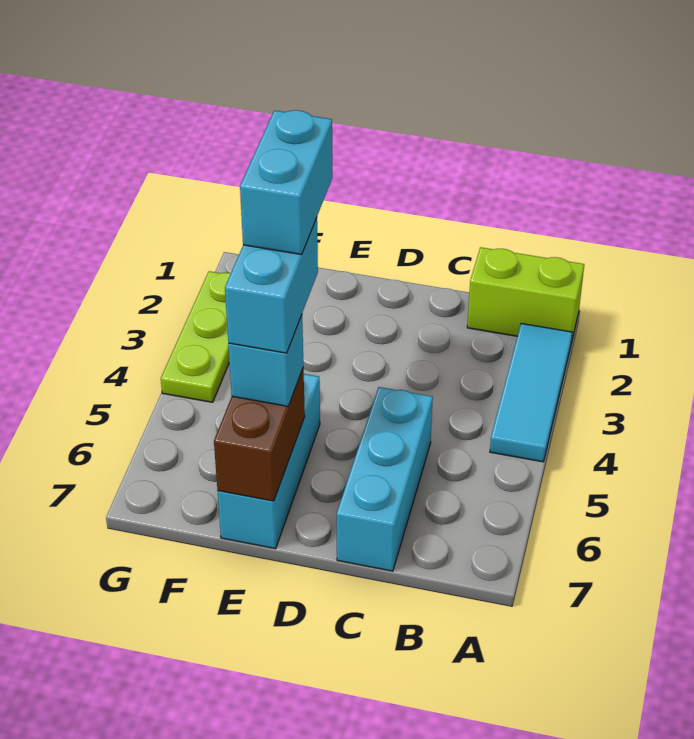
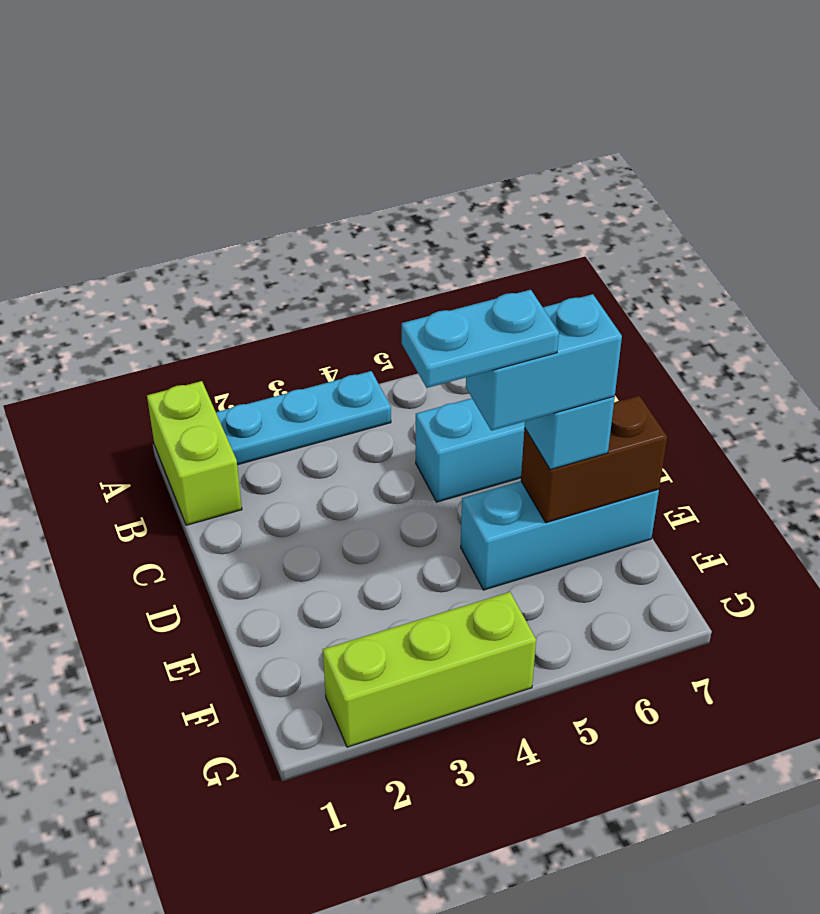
cyan 1x3 tile [490,323,572,462] -> cyan 1x3 plate [216,371,391,465]
cyan 1x2 brick [240,110,333,255] -> cyan 1x2 plate [402,290,559,388]
lime 1x3 plate [161,271,231,402] -> lime 1x3 brick [323,592,536,747]

